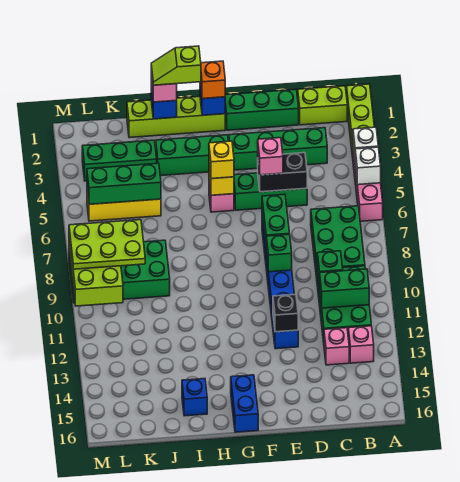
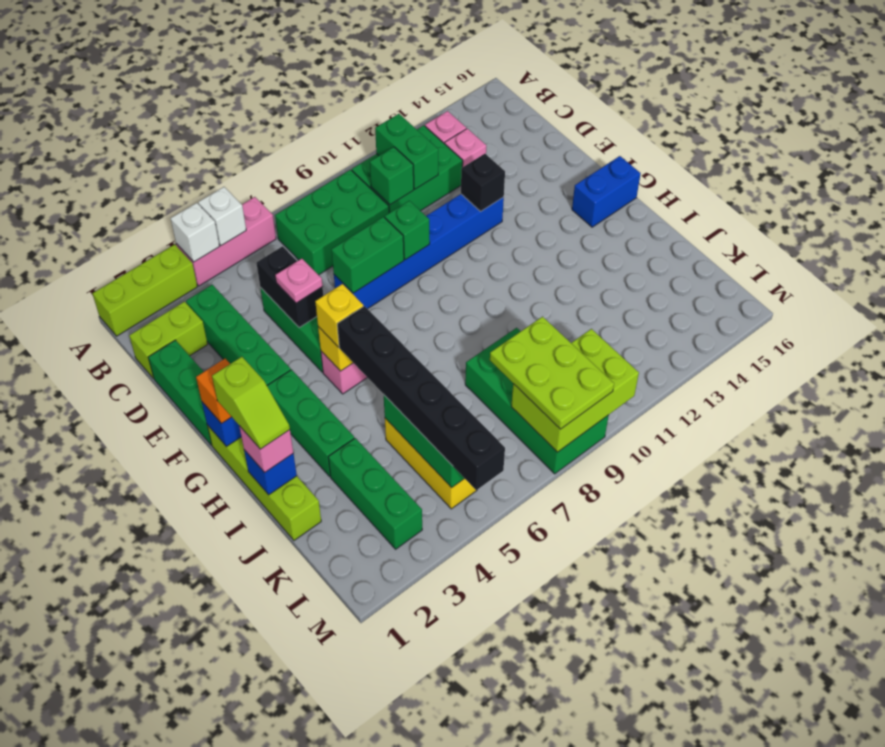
lime 1x2 brick [298,86,347,125] -> lime 1x2 brick turned to [129,302,208,379]
pink 1x1 brick [258,138,283,175] -> pink 1x1 plate [275,259,322,303]
none -> black 1x6 brick [337,306,505,490]
blue 1x1 brick [182,379,207,416] -> none

